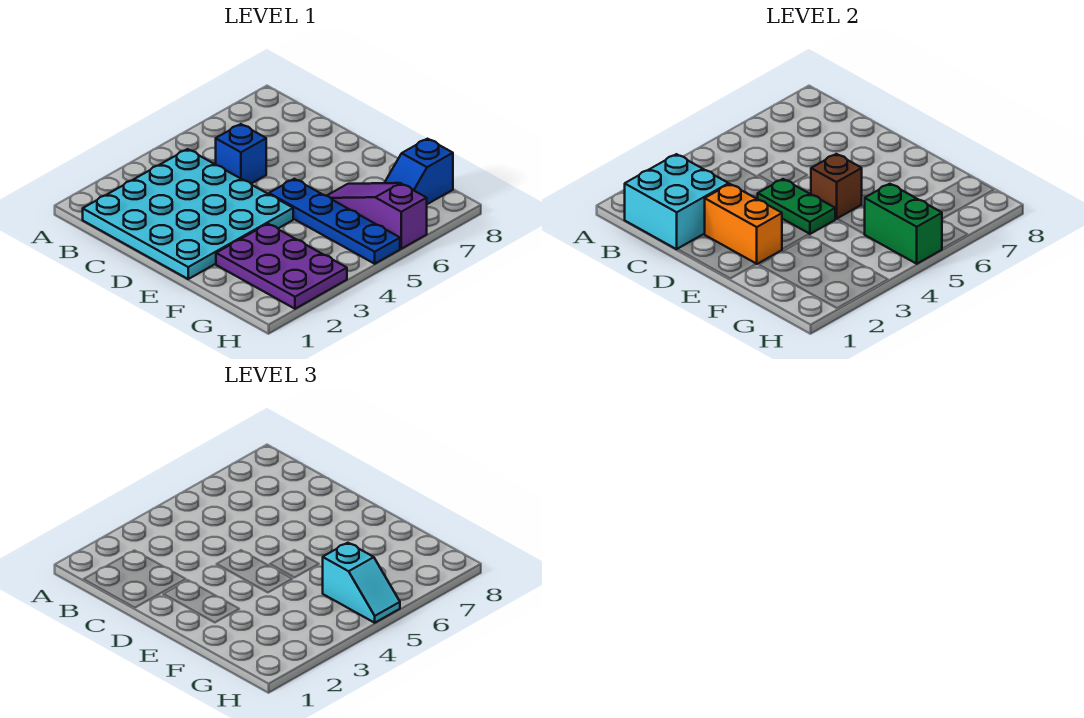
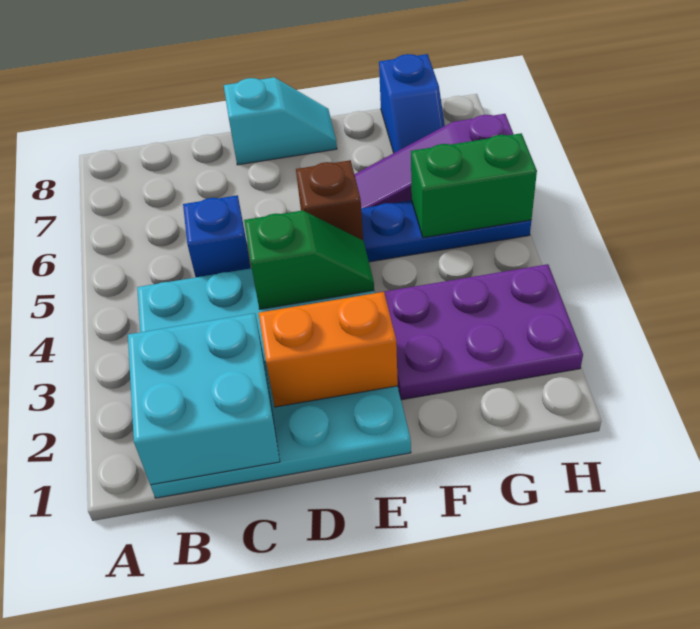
green 1x2 plate [758,179,835,234] -> green 1x2 slope [244,210,374,309]
cyan 1x2 slope [323,543,400,623] -> cyan 1x2 slope moved to [224,77,337,165]

